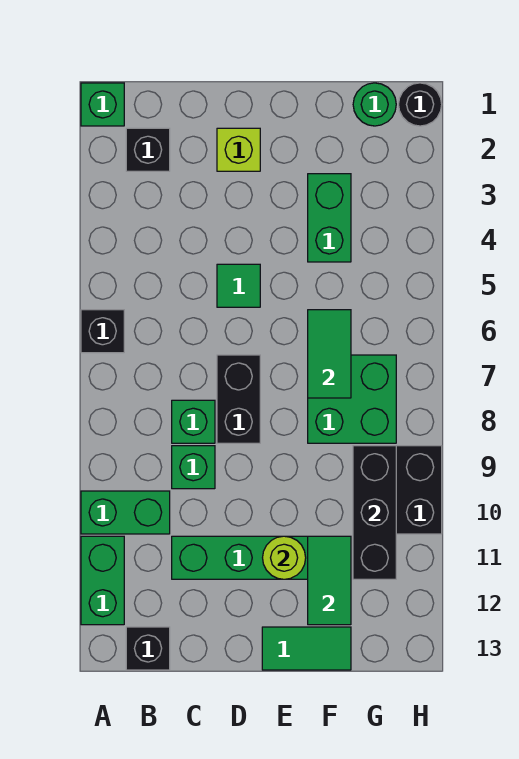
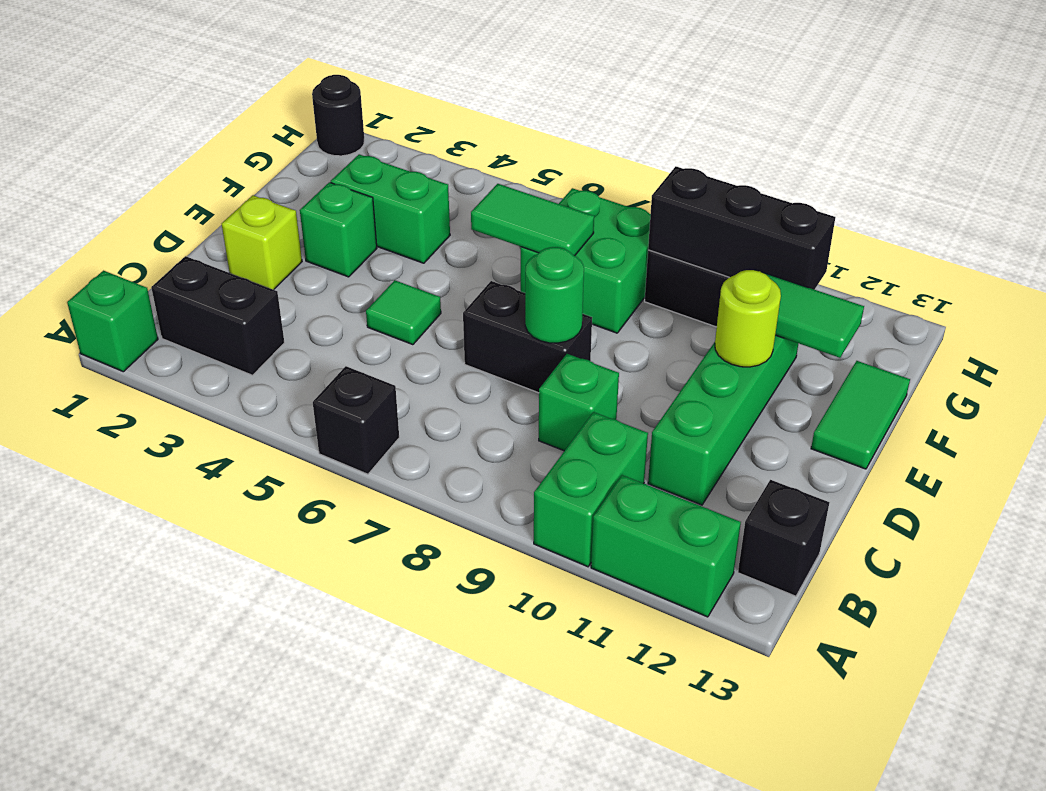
black 1x1 brick [126,128,170,171] -> black 1x2 brick [151,256,284,375]
green 1x1 brick [172,400,215,443] -> green 1x1 brick moved to [300,182,377,277]
green 1x1 round brick [353,83,396,126] -> green 1x1 round brick moved to [525,247,584,343]

